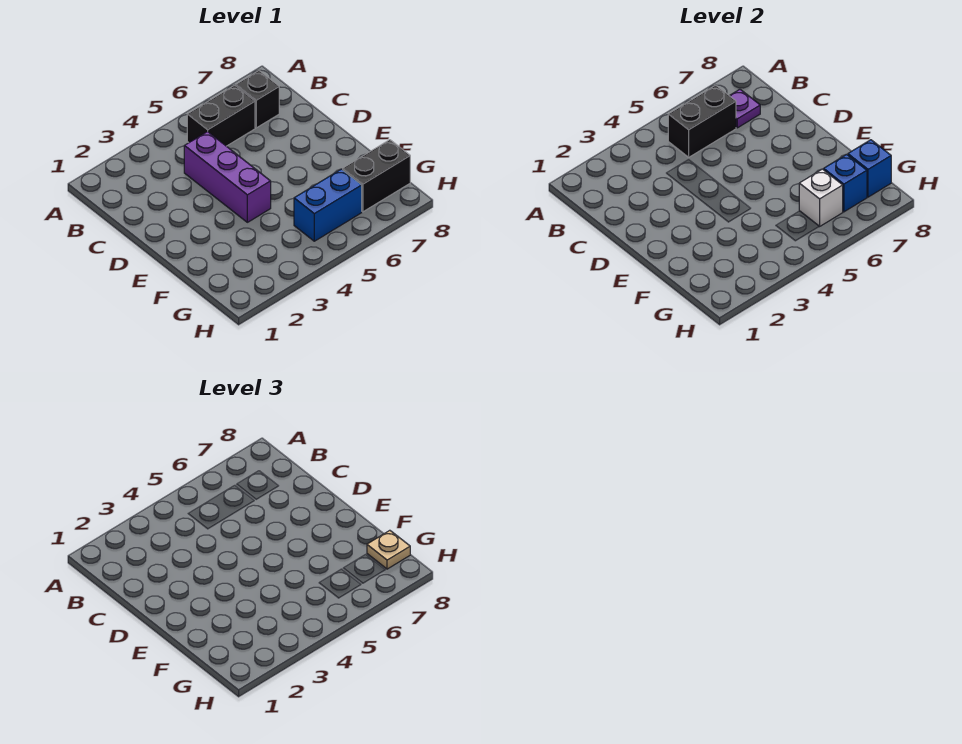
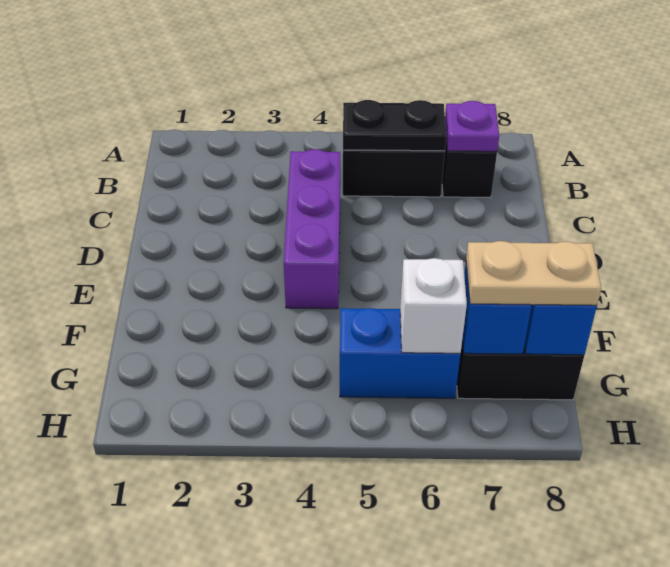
black 1x2 brick [668,85,736,157] -> black 1x2 plate [343,100,446,151]
tan 1x1 plate [367,530,410,569] -> tan 1x2 plate [466,241,601,305]

